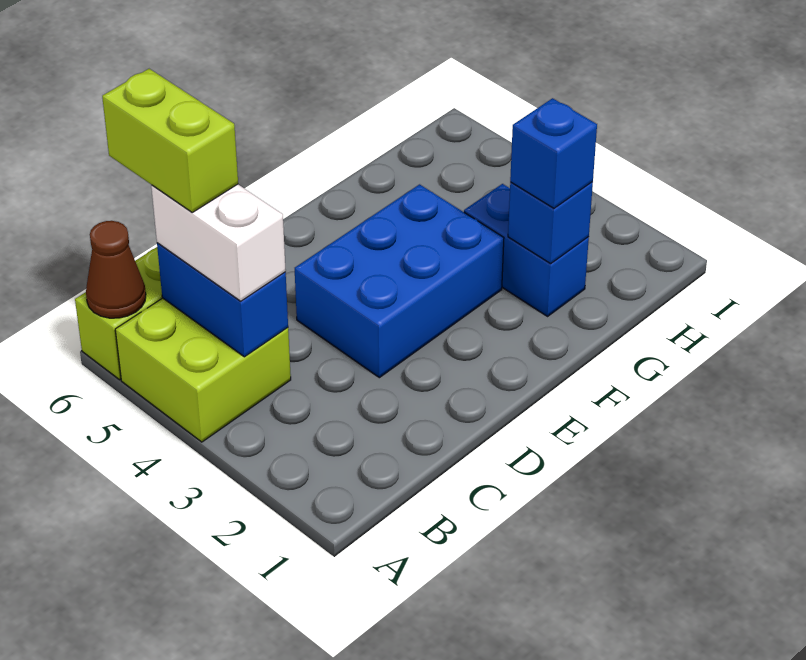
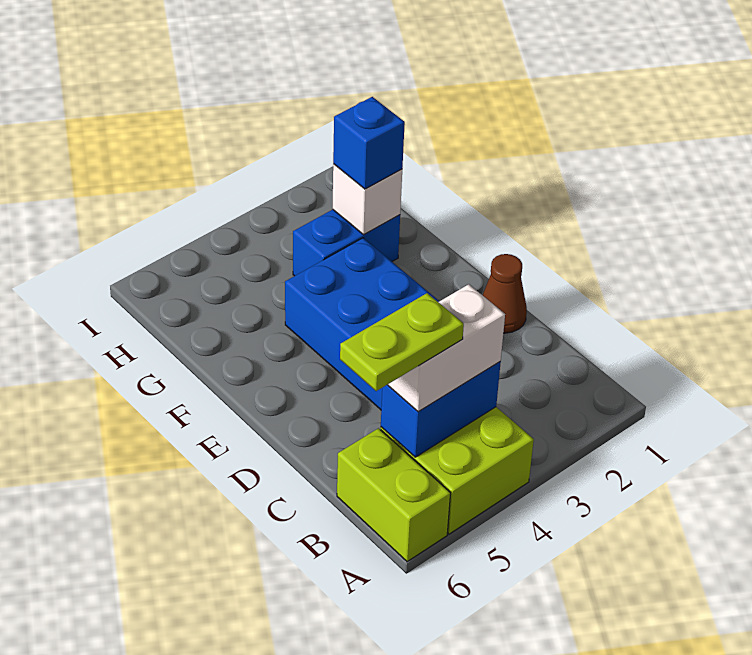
brown 1x1 cone [86,221,146,318] -> brown 1x1 cone moved to [483,254,527,333]
lime 1x2 brick [102,69,238,212] -> lime 1x2 plate [340,293,464,391]
blue 1x1 brick [508,182,593,263] -> white 1x1 brick [332,164,402,235]

